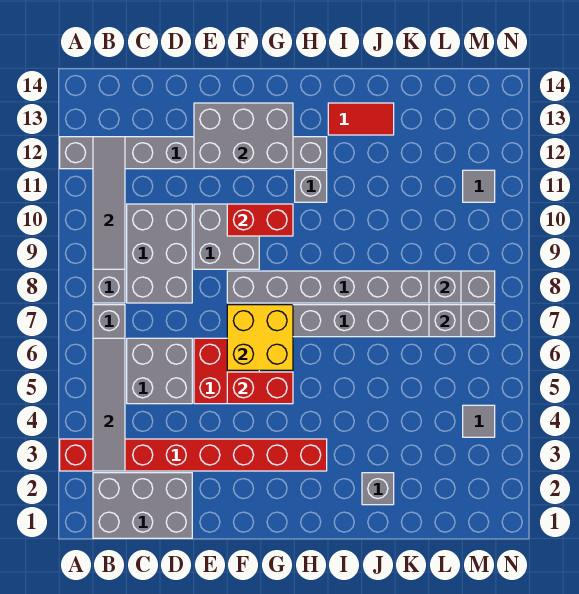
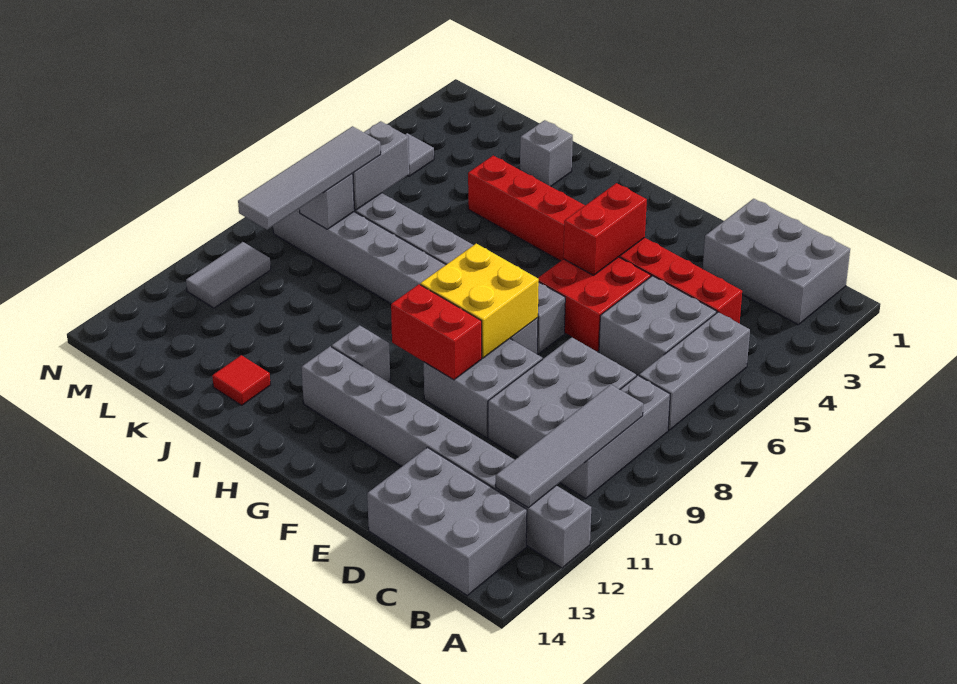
red 1x8 brick [60,439,327,471] -> red 1x8 brick moved to [468,156,742,323]
grey 1x4 tile [93,338,125,471] -> grey 1x4 tile moved to [238,126,381,230]
grey 2x3 brick [194,103,293,169] -> grey 2x3 brick moved to [367,447,527,595]
red 1x2 brick [227,372,293,404] -> red 1x2 brick turned to [563,183,647,275]
yellow 2x2 brick [227,305,293,370] -> yellow 2x2 brick moved to [420,244,539,358]
red 1x2 tile [328,103,394,135] -> red 1x1 tile [212,355,270,405]
grey 1x1 brick [429,305,461,337] -> grey 1x2 brick [352,121,409,210]
grey 1x1 tile [463,170,495,202] -> grey 1x2 tile [186,242,271,308]

